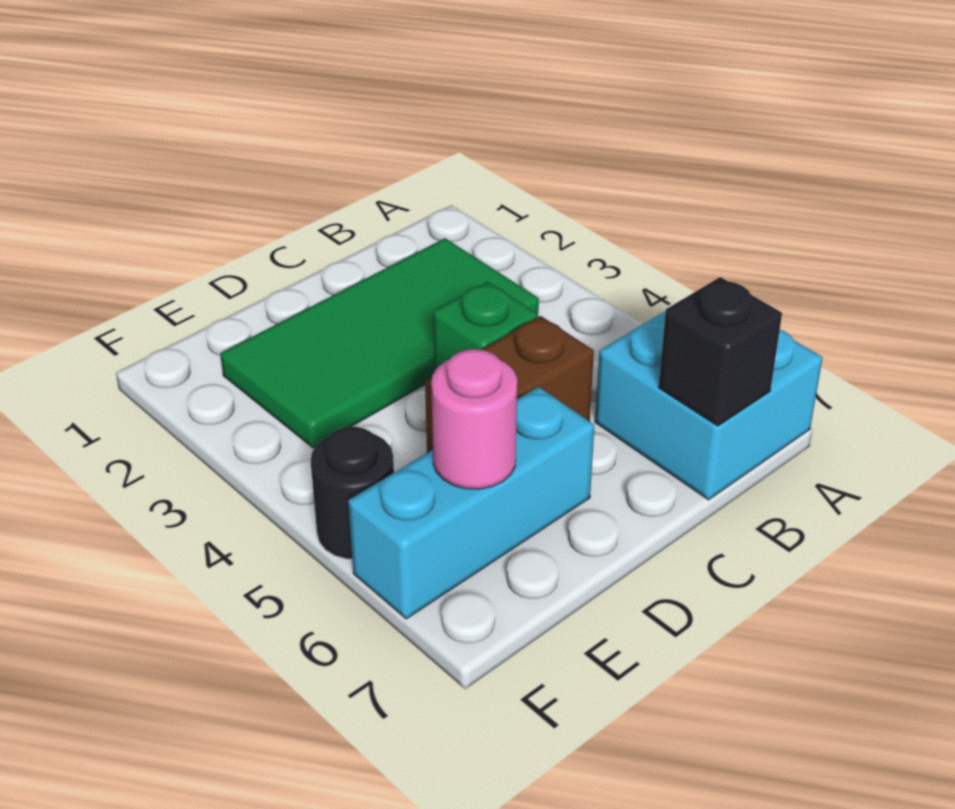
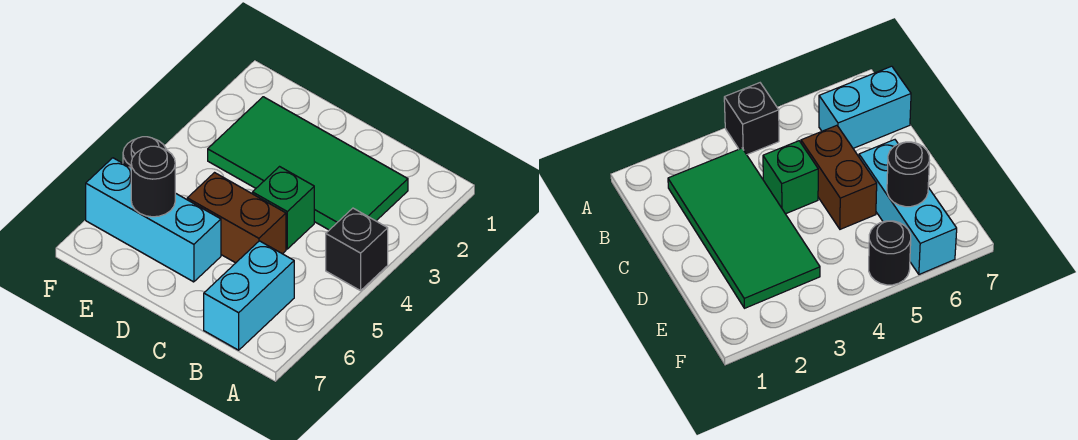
cyan 2x2 brick [595,311,823,500] -> cyan 1x2 brick [204,241,294,350]
black 1x1 brick [658,277,782,426] -> black 1x1 brick moved to [326,208,388,291]
pink 1x1 round brick [431,349,517,489] -> black 1x1 round brick [131,146,175,217]

